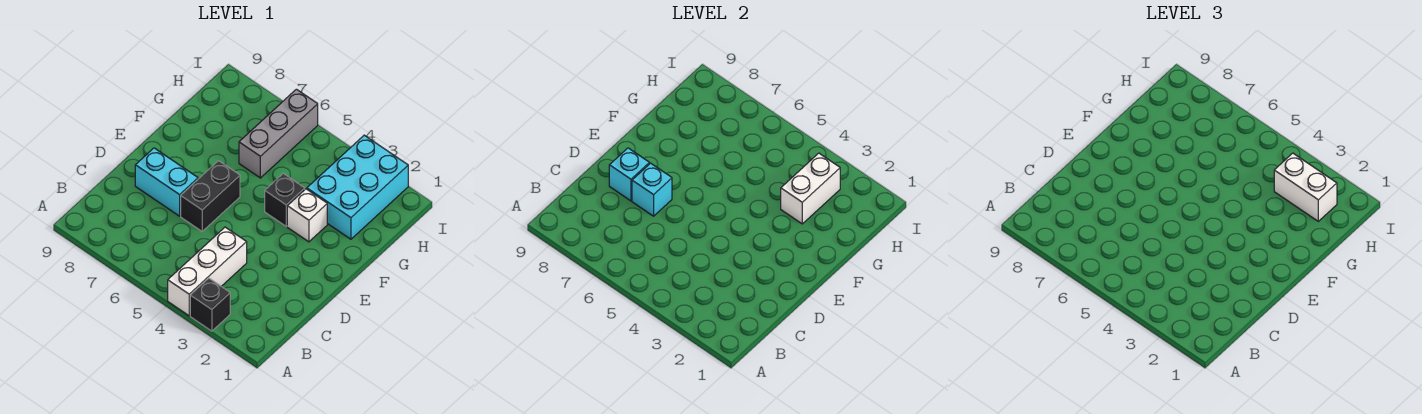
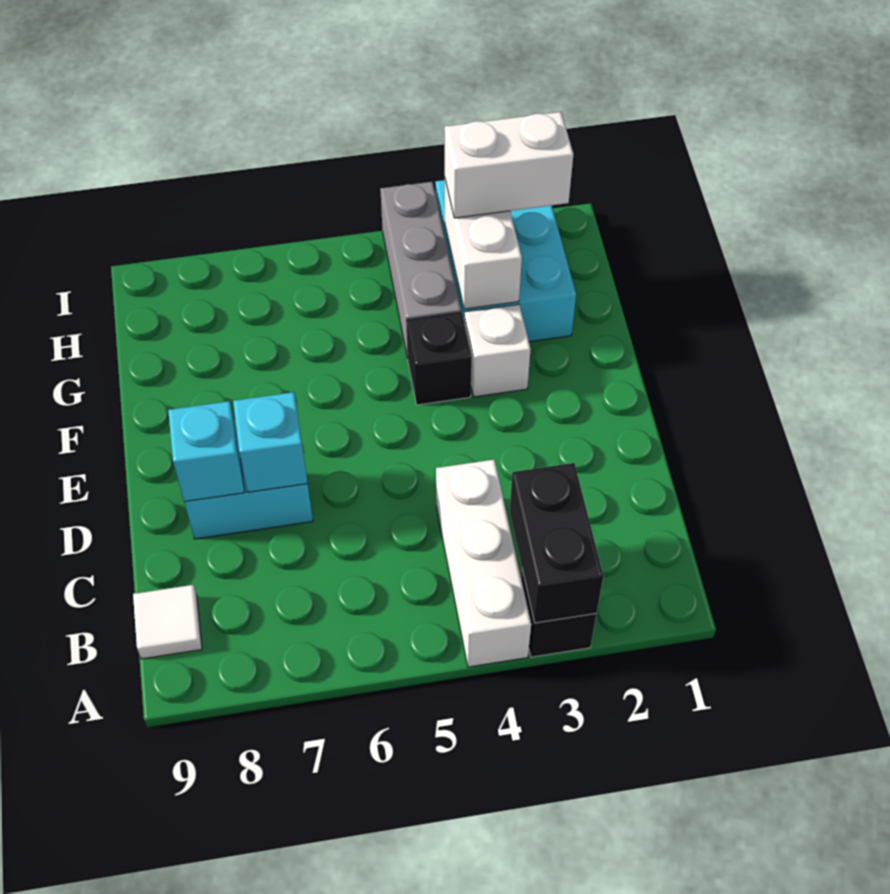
none -> white 1x1 tile [133,585,202,659]
black 1x2 brick [181,161,240,231] -> black 1x2 brick moved to [510,463,603,623]
grey 1x3 brick [239,89,318,178] -> grey 1x3 brick moved to [380,182,461,358]

